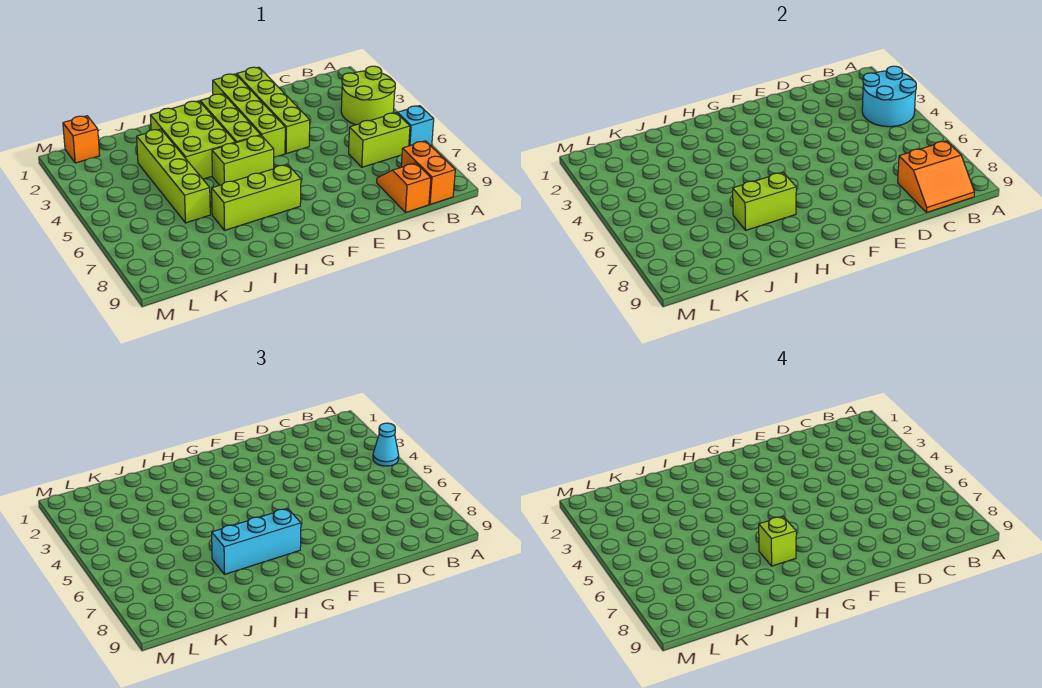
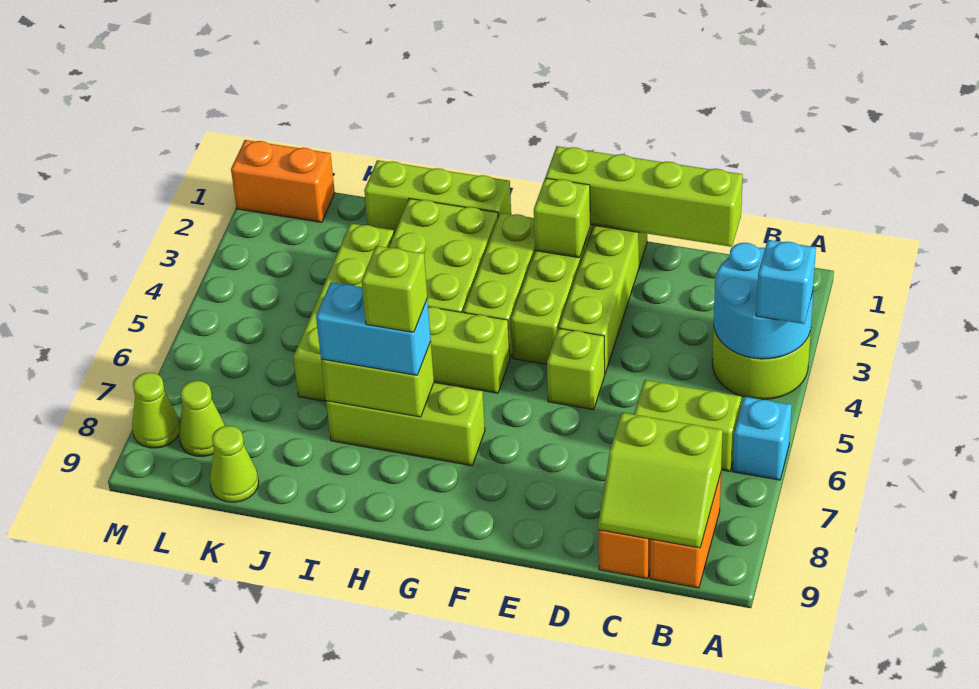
cyan 1x1 cone [373,423,399,466] -> cyan 1x1 brick [756,240,816,324]
orange 2x2 slope [898,141,974,213] -> lime 2x2 slope [598,413,723,548]
none -> lime 1x4 brick [546,146,743,247]
none -> lime 1x1 brick [547,328,605,410]
none -> lime 1x1 brick [534,178,590,258]
cyan 1x3 brick [212,509,301,574] -> cyan 1x2 brick [316,282,431,375]
none -> lime 1x3 brick [364,160,511,233]
none -> lime 1x1 cone [210,426,259,502]
orange 1x1 brick [63,116,100,163] -> orange 1x2 brick [231,140,335,223]
none -> lime 1x1 cone [179,381,225,457]
none -> lime 1x1 cone [132,372,180,448]

